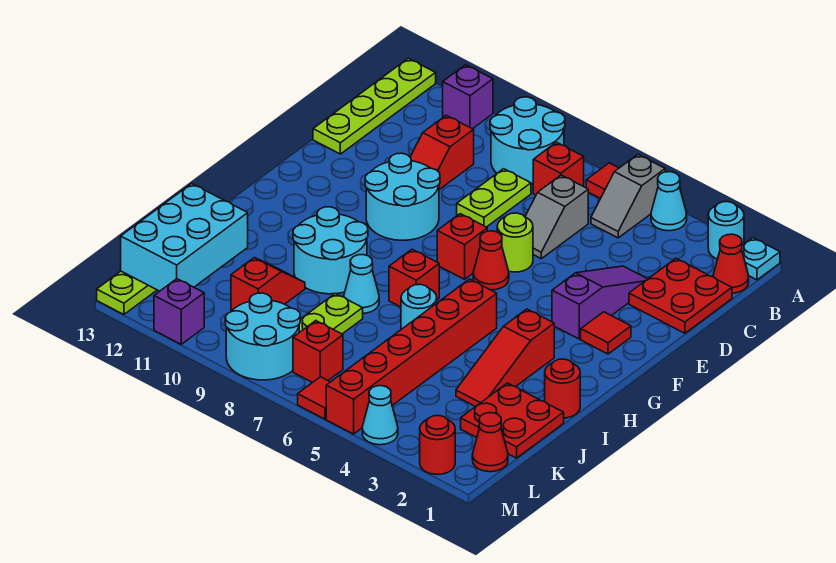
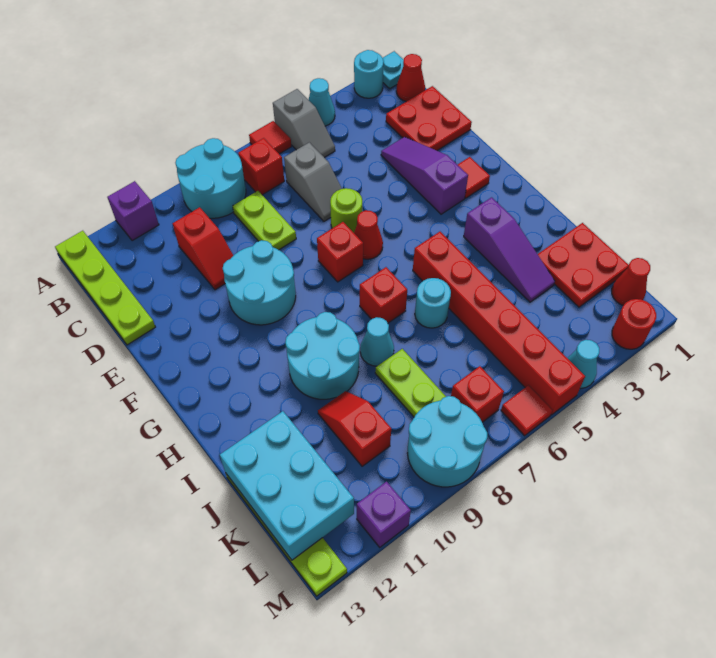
red 1x3 slope [456,309,554,407] -> purple 1x3 slope [464,197,555,302]
red 1x1 round brick [545,359,580,418] -> none

